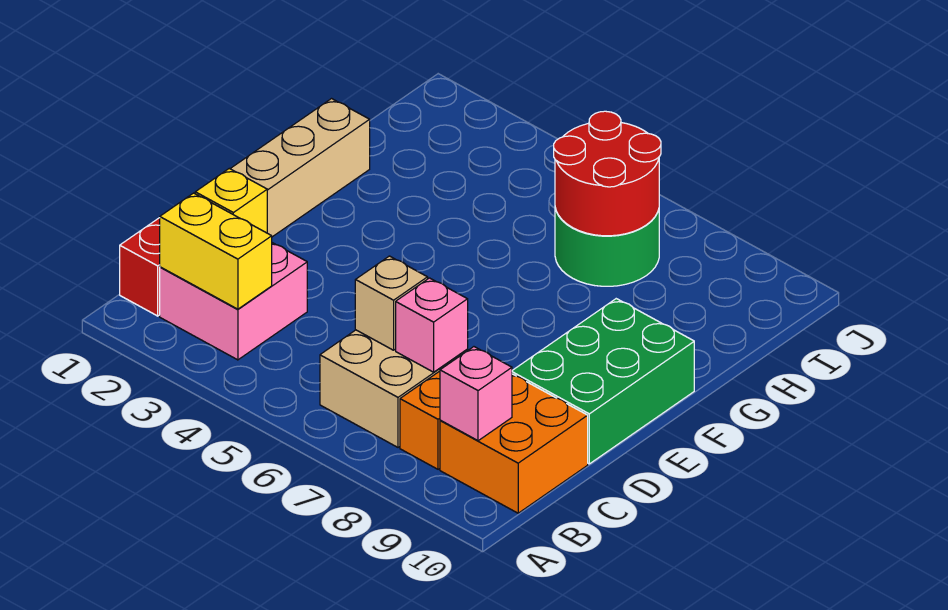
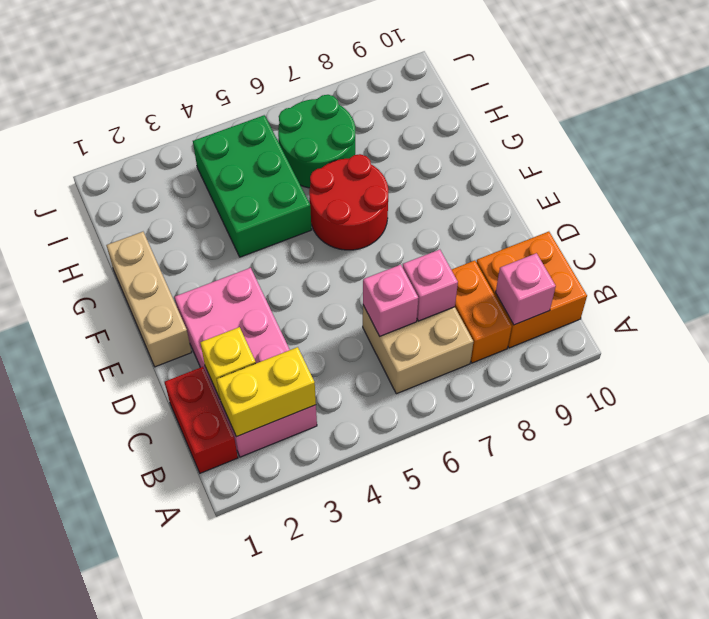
pink 2x2 brick [160,243,307,360] -> pink 2x4 brick [175,268,317,457]
tan 1x1 brick [355,256,428,350] -> pink 1x1 brick [363,265,418,336]
green 2x3 brick [512,299,694,464] -> green 2x3 brick moved to [193,115,312,257]
red 2x2 round brick [554,111,661,236] -> red 2x2 round brick moved to [309,154,388,250]

